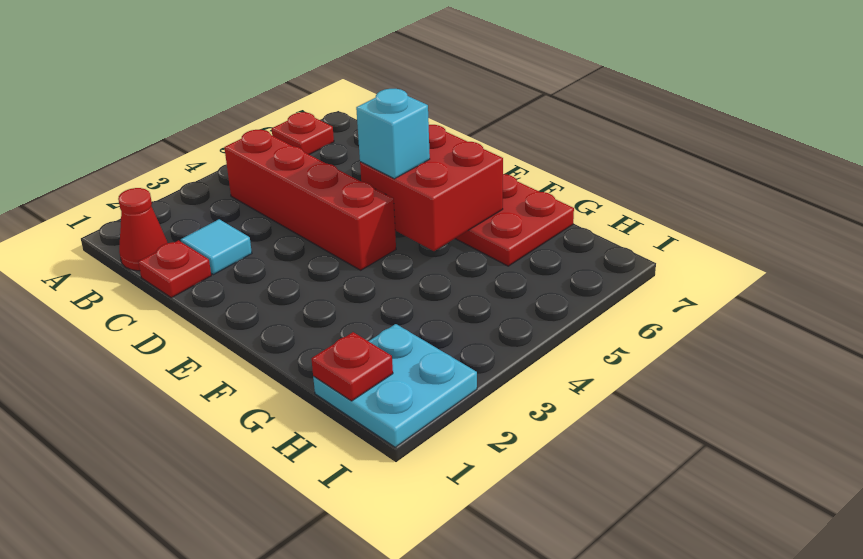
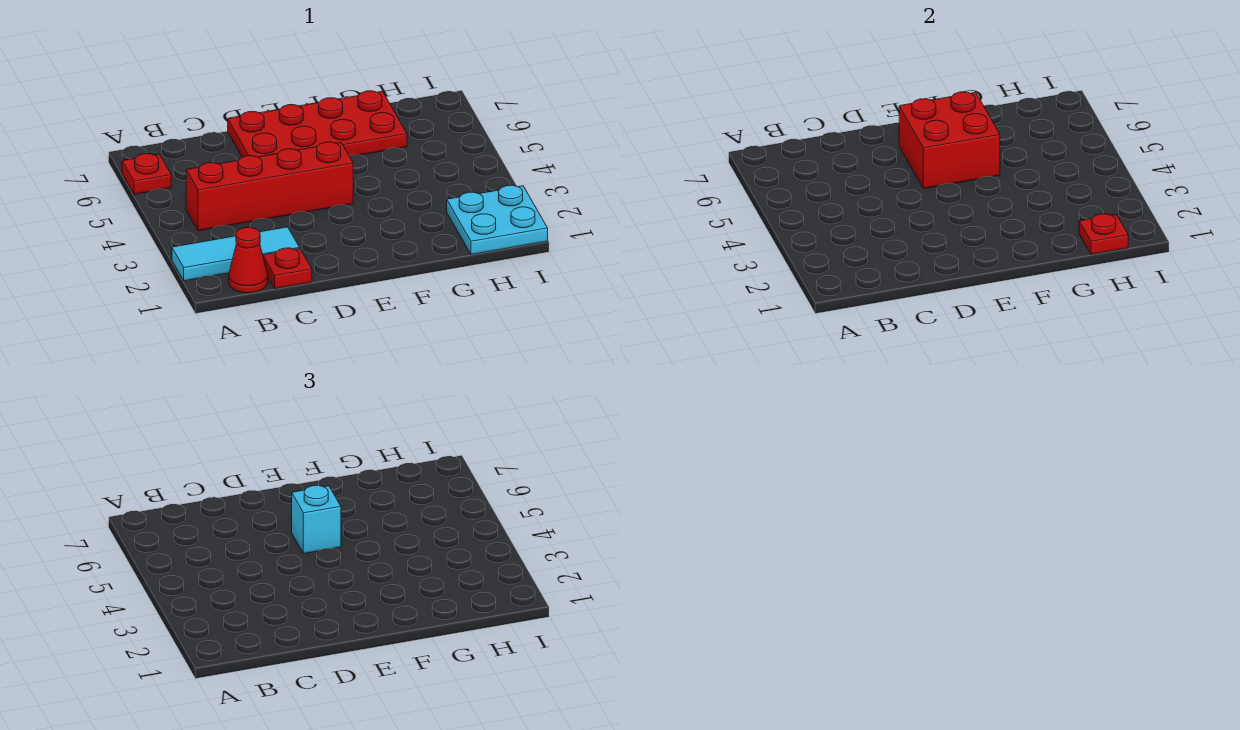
cyan 1x1 tile [181,219,252,275] -> cyan 1x3 tile [172,227,300,281]

